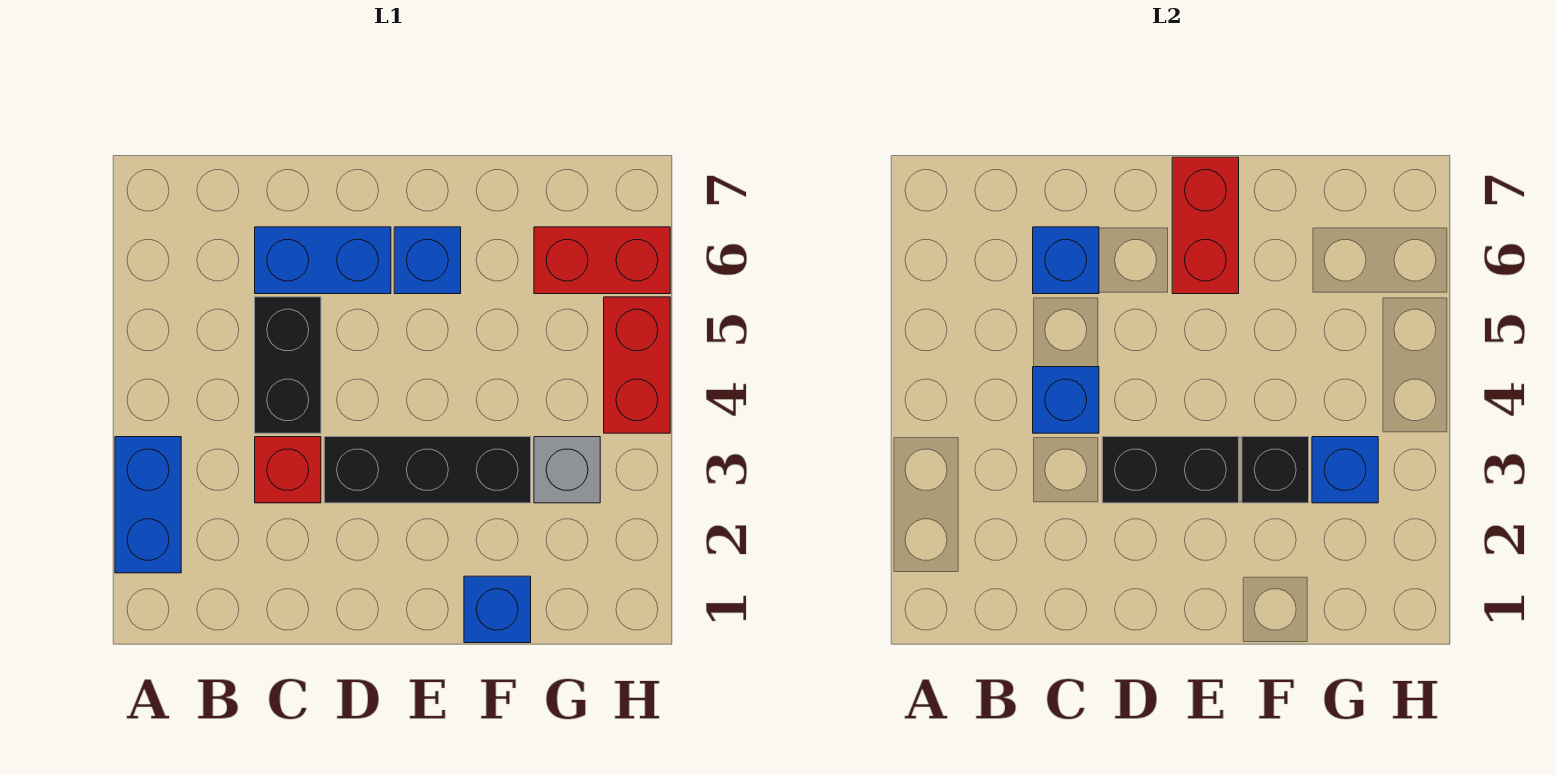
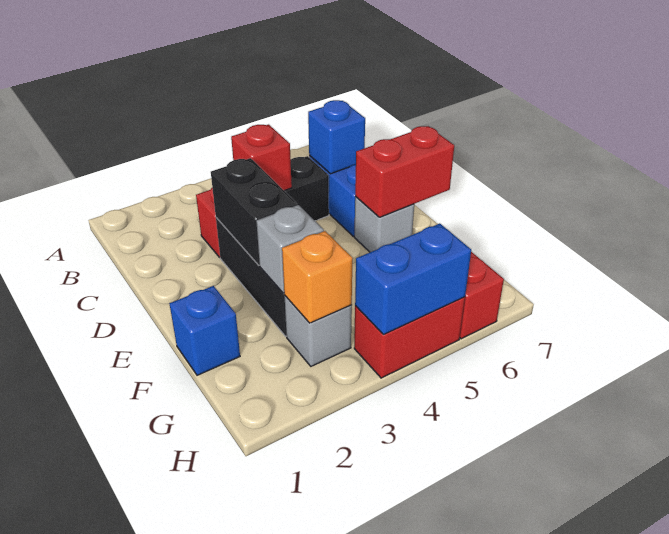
blue 1x2 brick [115,437,181,573] -> blue 1x2 brick moved to [355,224,471,335]
blue 1x1 brick [1033,367,1099,433] -> red 1x1 brick [231,125,292,191]
blue 1x1 brick [394,227,461,294] -> grey 1x1 brick [354,197,414,252]
black 1x1 brick [1242,437,1309,503] -> grey 1x1 brick [256,205,324,293]
blue 1x1 brick [1312,437,1378,503] -> orange 1x1 brick [282,231,353,323]

